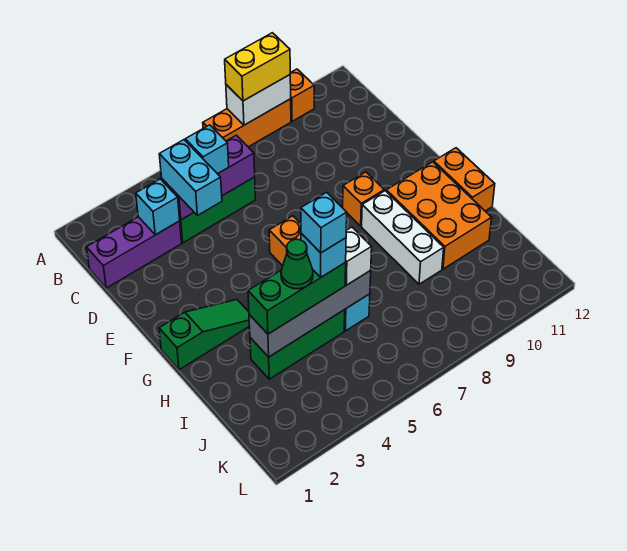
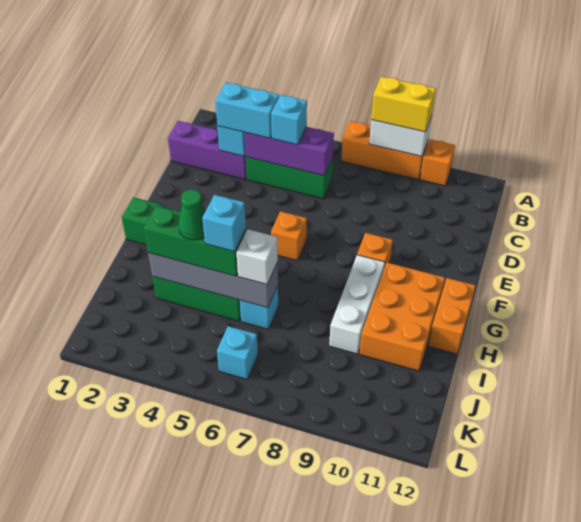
cyan 1x2 brick [159,140,222,216] -> cyan 1x2 brick turned to [215,82,279,138]
cyan 1x1 brick [301,192,347,253] -> cyan 1x1 brick moved to [217,326,258,379]

